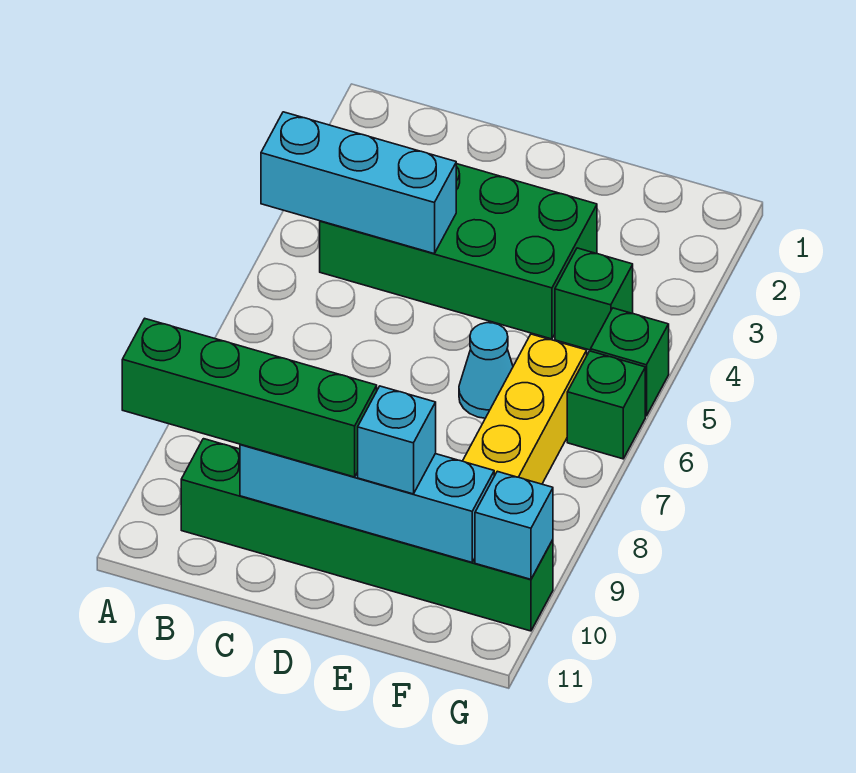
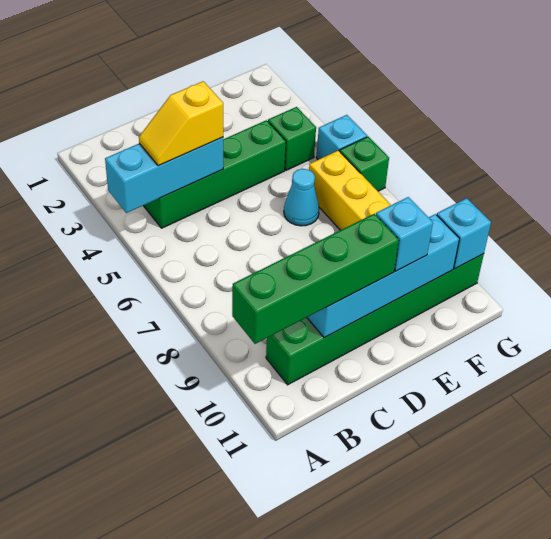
green 2x4 brick [320,164,597,339] -> green 1x4 brick [144,120,286,228]
none -> yellow 1x2 slope [139,81,223,166]
green 1x1 brick [591,308,669,416] -> cyan 1x1 brick [316,115,367,160]

